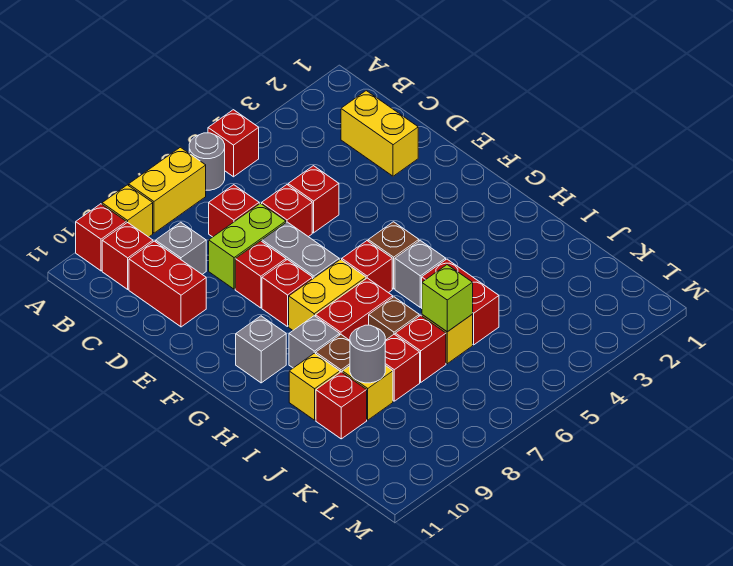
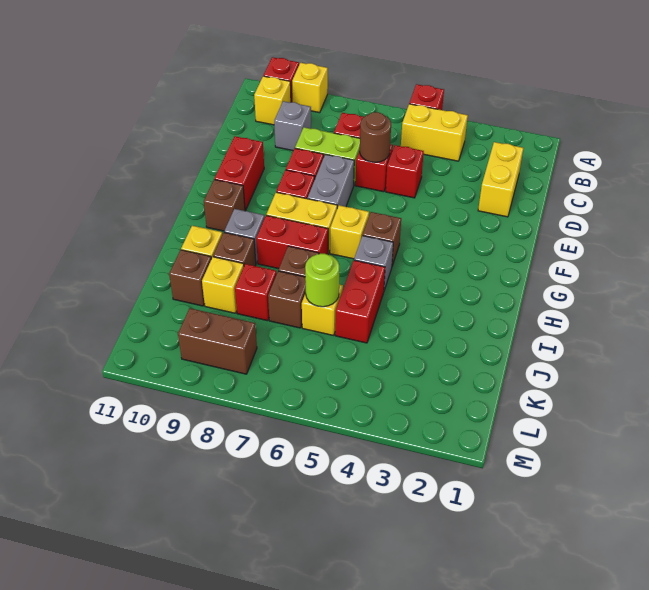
grey 1x1 round brick [189,133,225,190] -> none
yellow 1x2 brick [129,147,206,233] -> yellow 1x2 brick moved to [401,104,468,161]
red 1x1 brick [102,222,153,289] -> yellow 1x1 brick [254,76,291,125]
red 1x2 brick [129,241,206,327] -> red 1x2 brick moved to [214,136,264,211]
none -> brown 1x1 round brick [360,112,391,162]
red 1x1 brick [342,241,392,293] -> yellow 1x1 brick [330,205,369,259]
grey 1x1 brick [236,316,286,383] -> brown 1x1 brick [204,179,245,231]
lime 1x1 brick [422,265,473,332] -> lime 1x1 round brick [305,254,339,307]
red 1x1 brick [395,315,446,382] -> brown 1x1 brick [268,271,306,328]
grey 1x1 round brick [350,325,385,383] -> none
red 1x1 brick [316,372,367,439] -> brown 1x1 brick [169,250,211,306]
none -> brown 1x2 brick [178,308,257,374]

